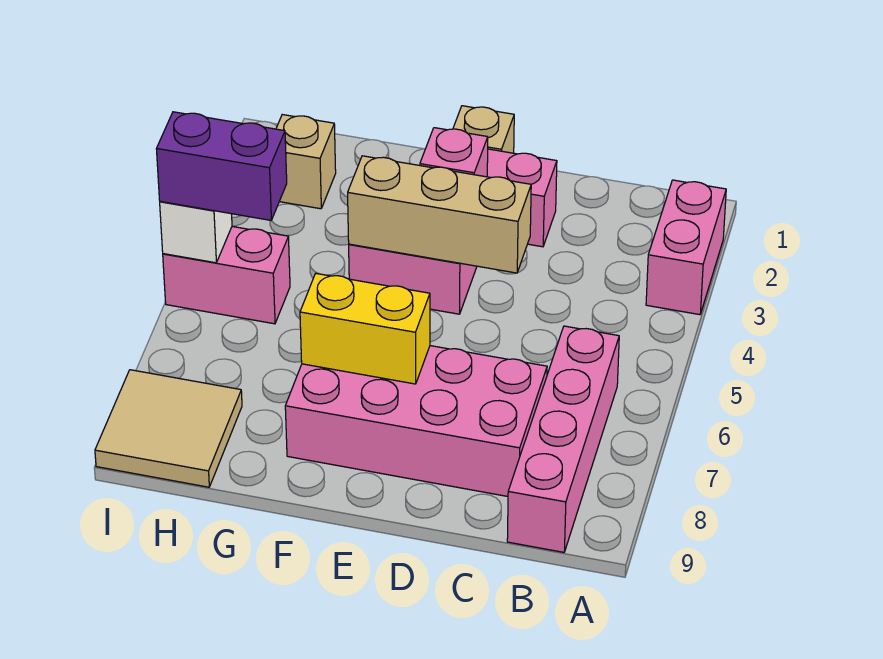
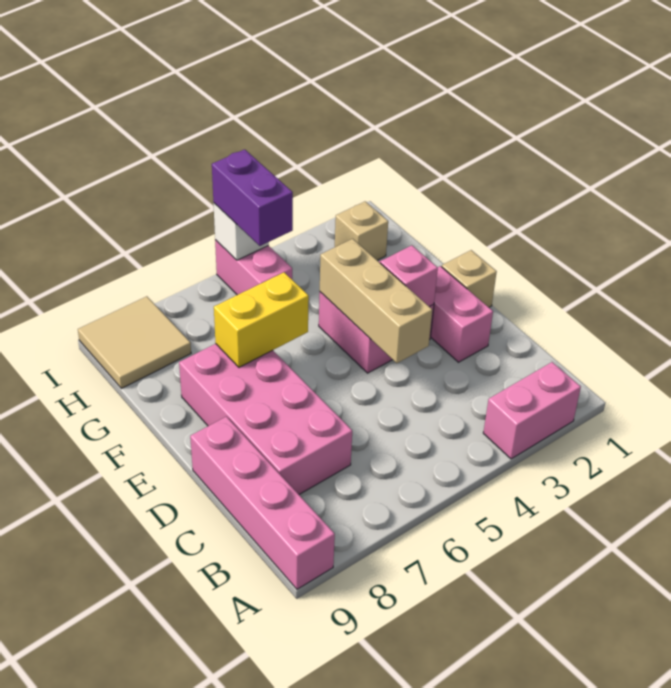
pink 1x4 brick [507,326,619,552] -> pink 1x4 brick turned to [190,417,335,589]
yellow 1x2 brick [300,274,430,384] -> yellow 1x2 brick turned to [214,272,309,367]

